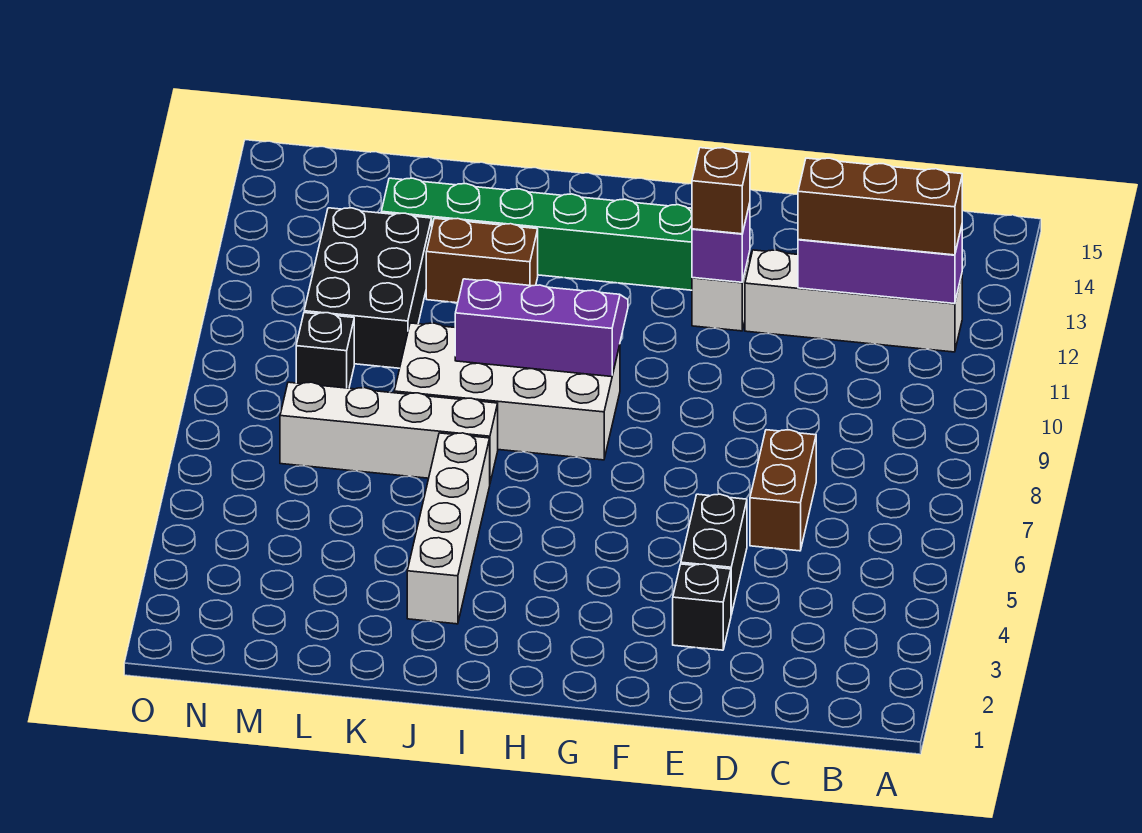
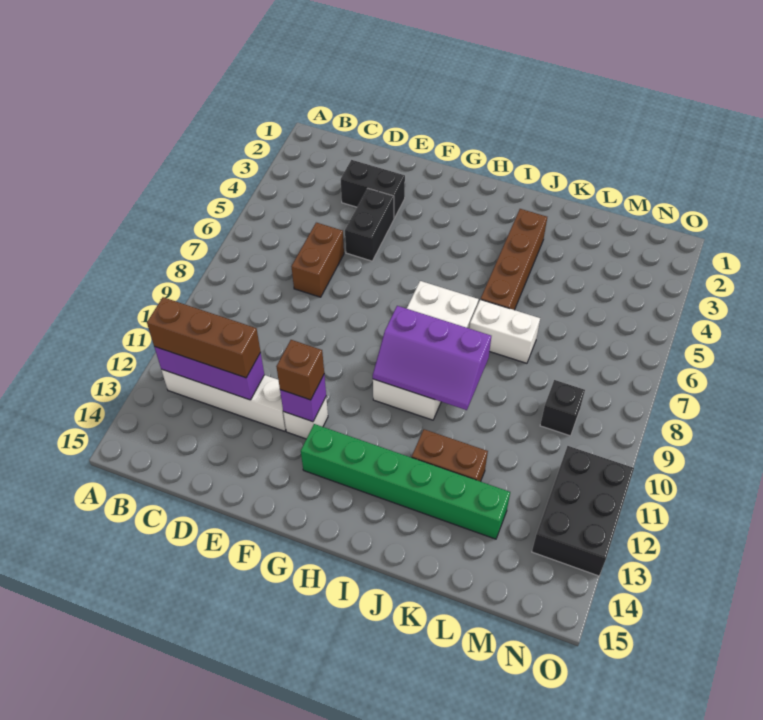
black 1x1 brick [673,564,731,650] -> black 1x2 brick [341,160,405,218]
white 2x4 brick [394,323,620,460] -> white 2x4 brick turned to [373,281,479,420]
white 1x4 brick [407,433,490,624] -> brown 1x4 brick [481,209,547,310]
white 1x4 brick [280,382,498,482] -> white 1x2 brick [469,299,540,363]
black 2x3 brick [304,208,432,368] -> black 2x3 brick moved to [532,446,634,576]

